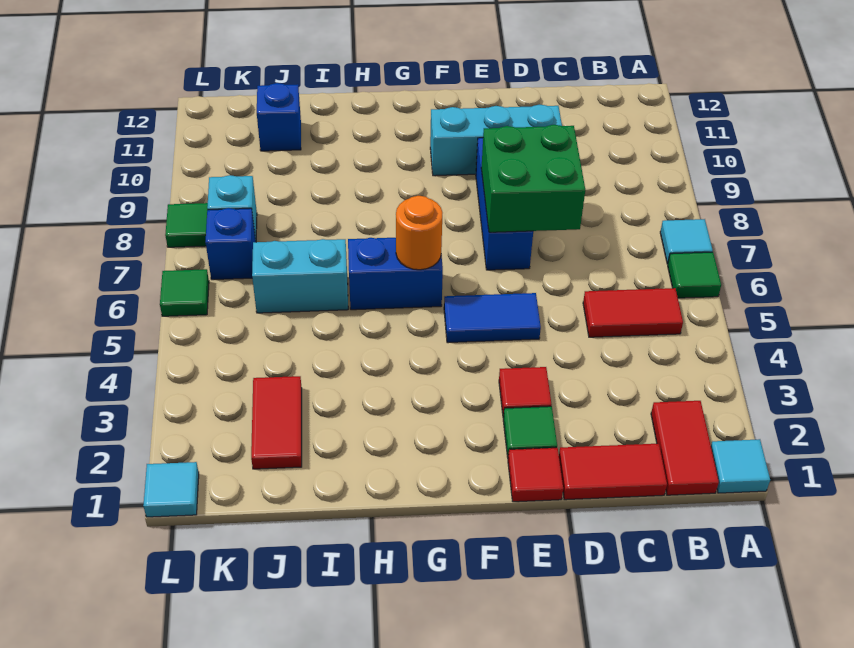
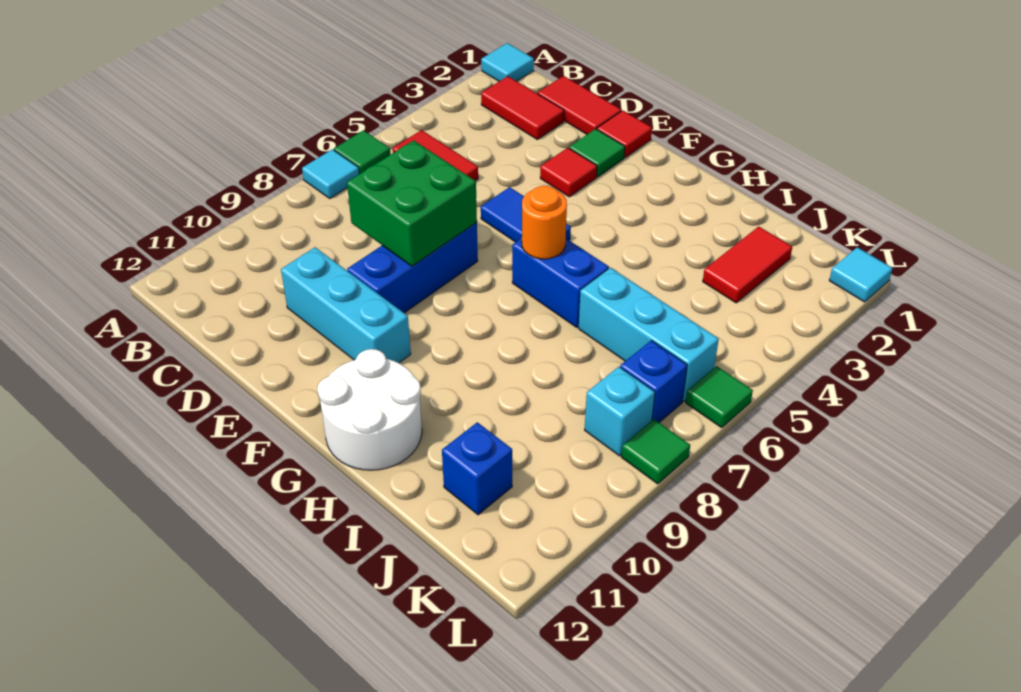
red 1x2 tile [651,401,719,495] -> red 1x2 tile turned to [481,76,564,139]
none -> white 2x2 round brick [318,349,422,470]
cyan 1x2 brick [252,239,348,313] -> cyan 1x3 brick [579,268,719,401]

